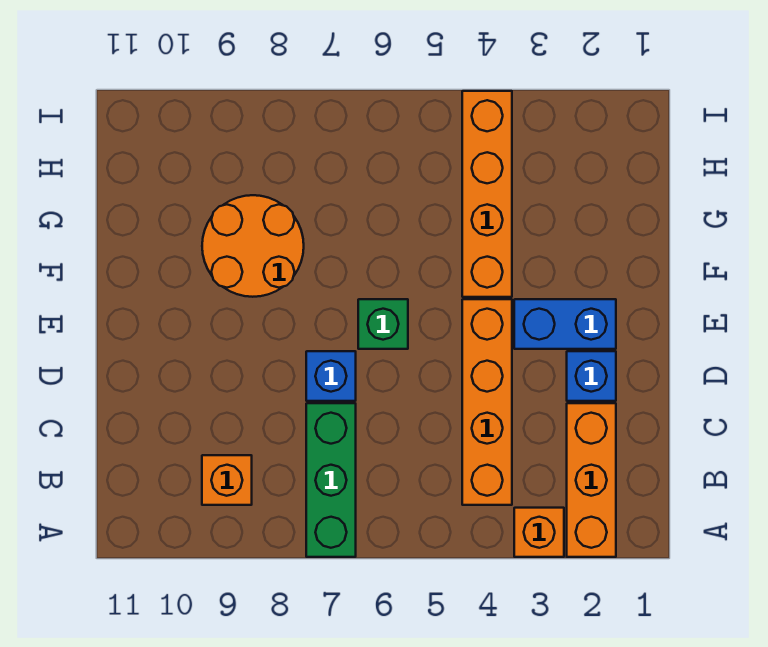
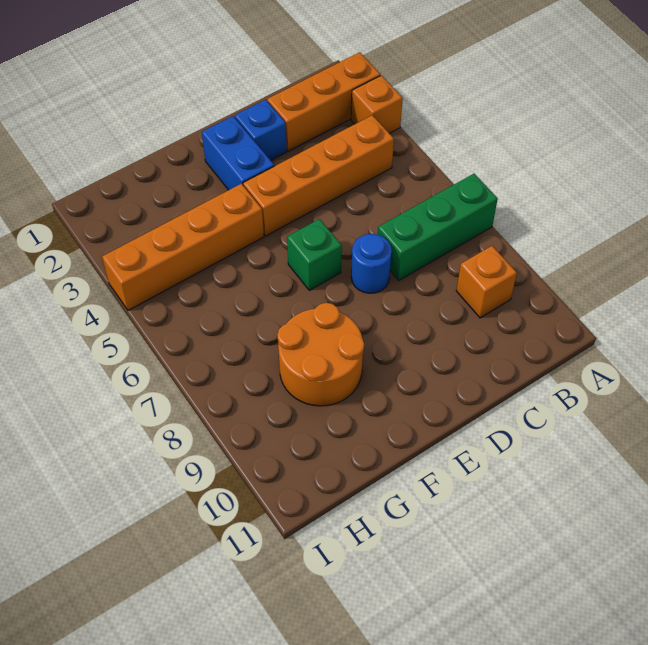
blue 1x1 brick [306,351,356,401] -> blue 1x1 round brick [351,234,392,293]

